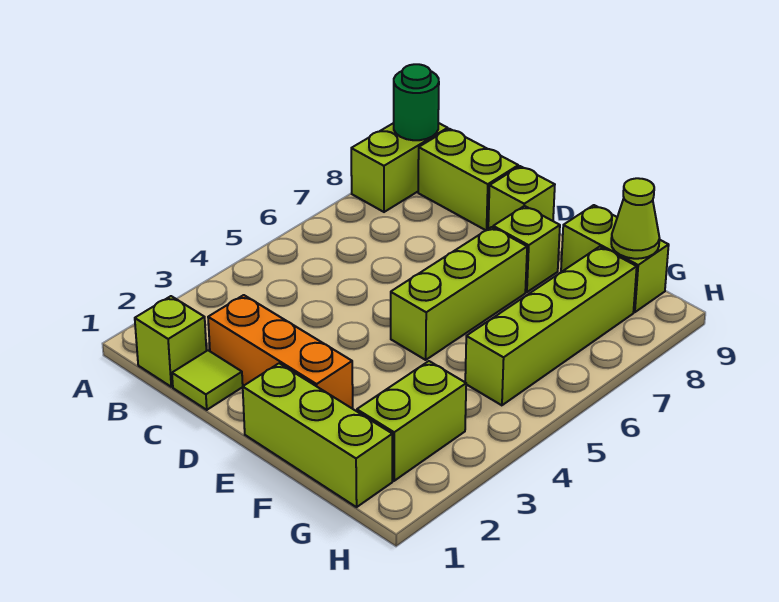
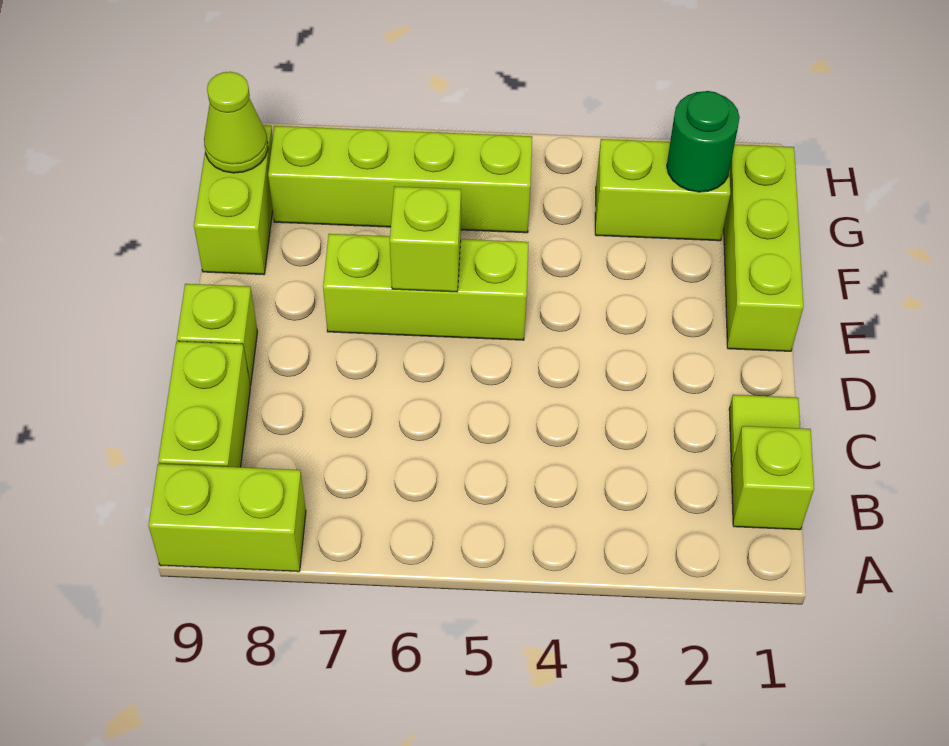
green 1x1 round brick [394,64,439,140] -> green 1x1 round brick moved to [667,91,740,192]
orange 1x3 brick [208,295,353,409] -> none
lime 1x1 brick [493,206,560,292] -> lime 1x1 brick moved to [390,186,461,292]

